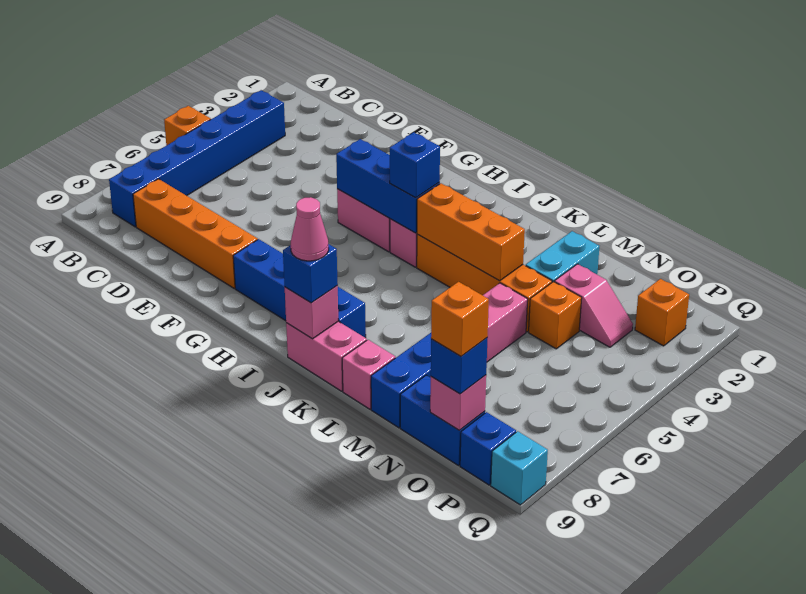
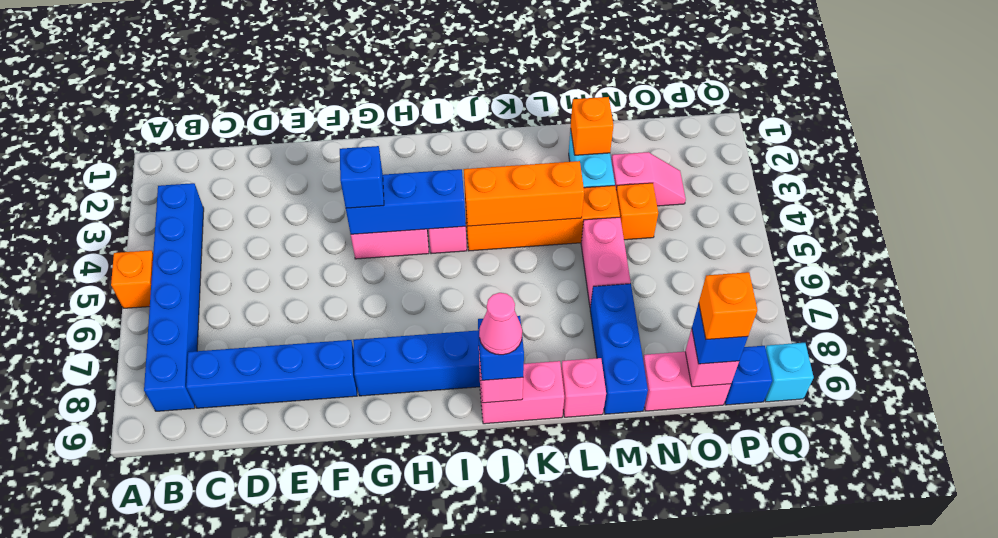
orange 1x4 brick [133,179,258,288] -> blue 1x4 brick [186,340,357,408]
blue 1x1 brick [390,132,440,198] -> blue 1x1 brick moved to [340,146,384,208]
blue 1x2 brick [400,375,485,466] -> pink 1x2 brick [643,352,731,411]
orange 1x1 brick [635,279,689,346] -> orange 1x1 brick moved to [571,97,613,155]

